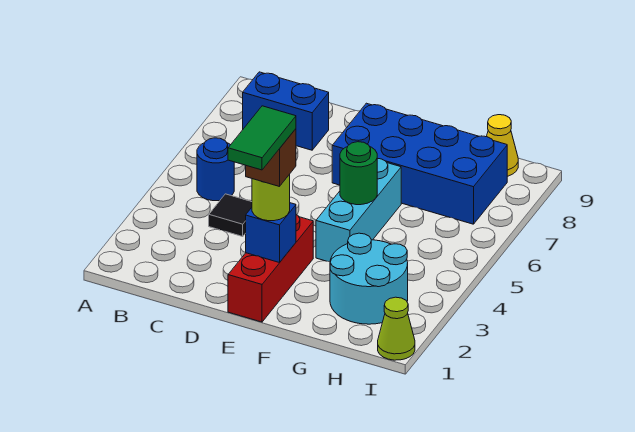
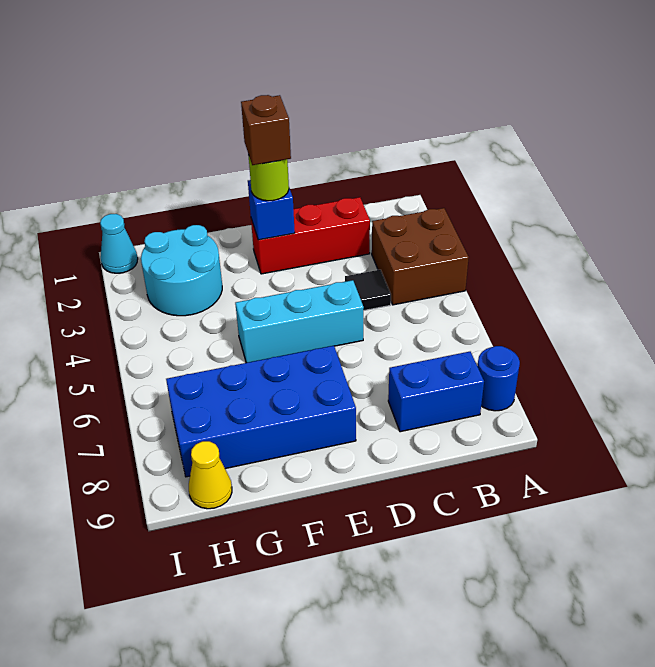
none -> brown 2x2 brick [372,208,469,305]
blue 1x1 round brick [197,138,234,201] -> blue 1x1 round brick moved to [477,346,520,411]
red 1x3 brick [228,215,313,322] -> red 1x3 brick turned to [251,197,370,274]
green 1x2 tile [228,106,296,170] -> none
cyan 1x3 brick [316,158,401,262] -> cyan 1x3 brick turned to [235,280,364,363]
green 1x1 round brick [340,142,377,205] -> none
lime 1x1 cone [378,297,415,360] -> cyan 1x1 cone [100,214,138,273]

